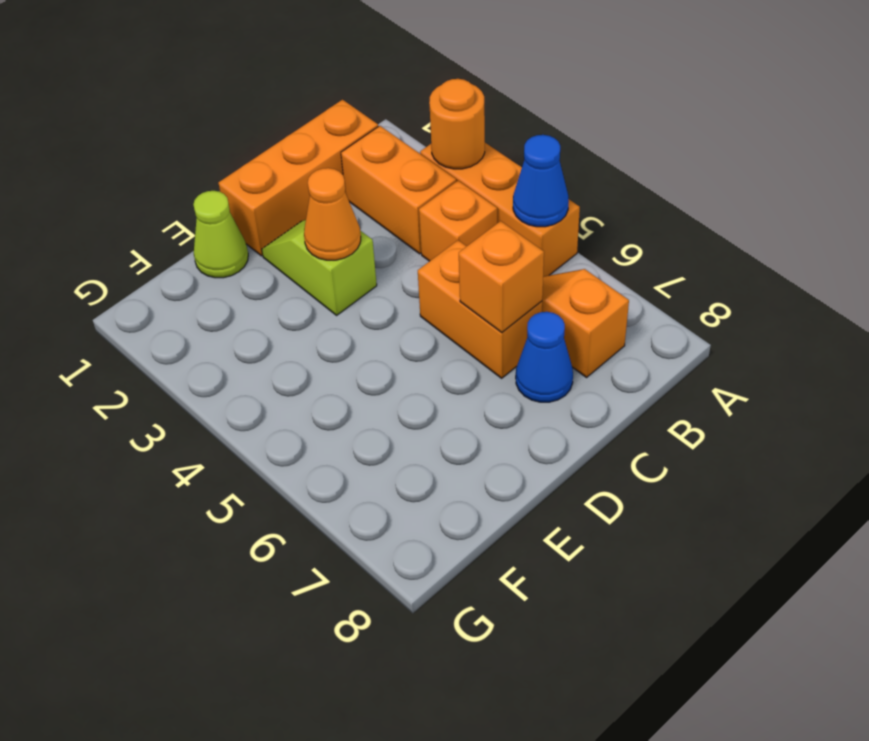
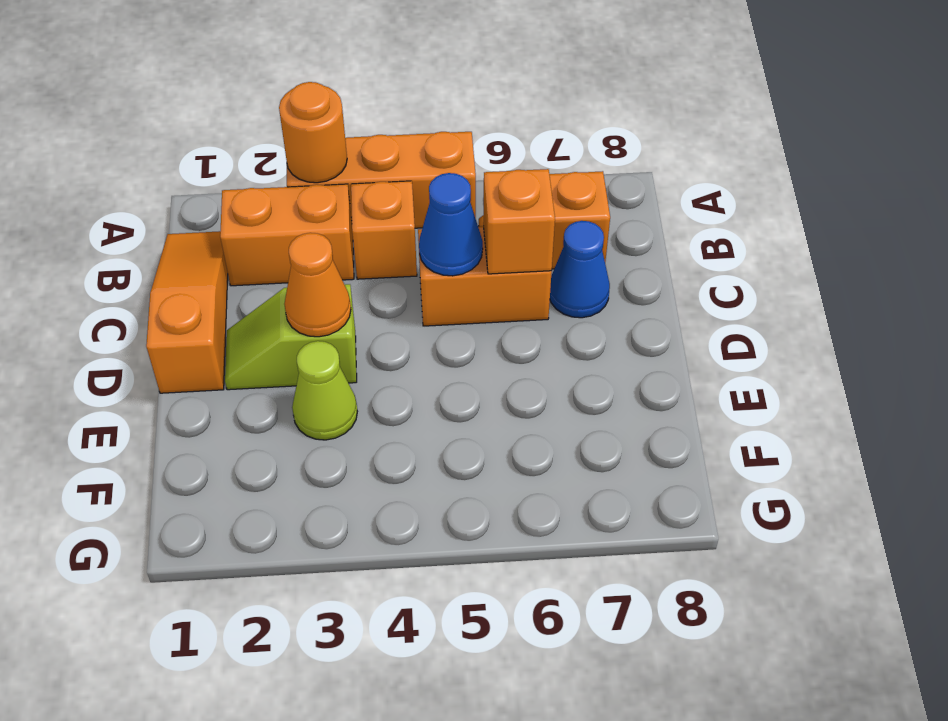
blue 1x1 cone [513,135,569,227] -> blue 1x1 cone moved to [419,173,483,276]
orange 1x3 brick [219,100,378,256] -> orange 1x3 slope [146,231,228,393]
lime 1x1 cone [193,191,248,278] -> lime 1x1 cone moved to [292,341,357,440]

